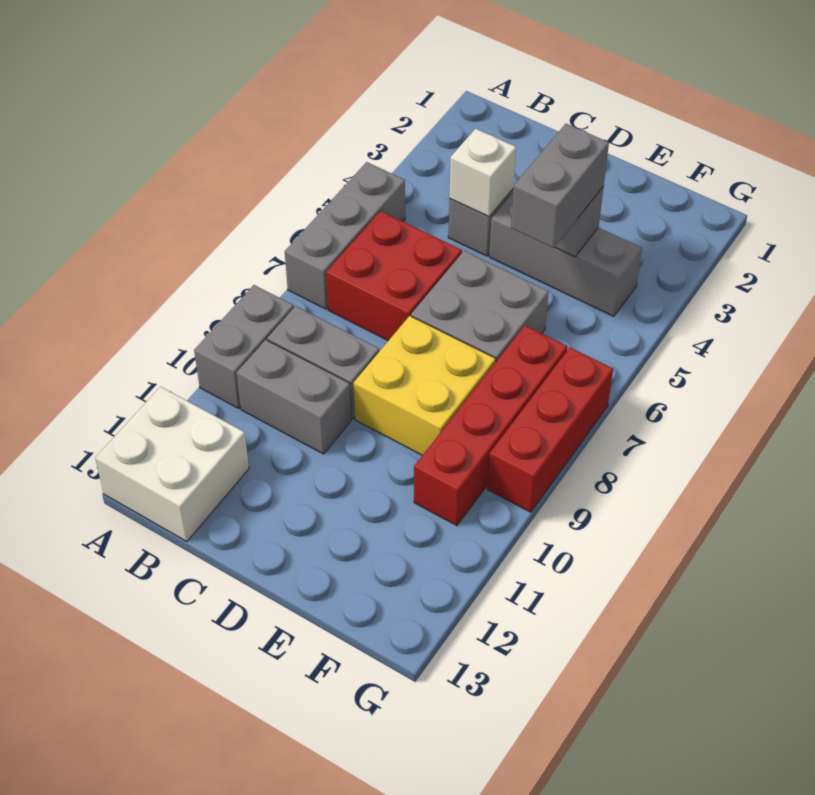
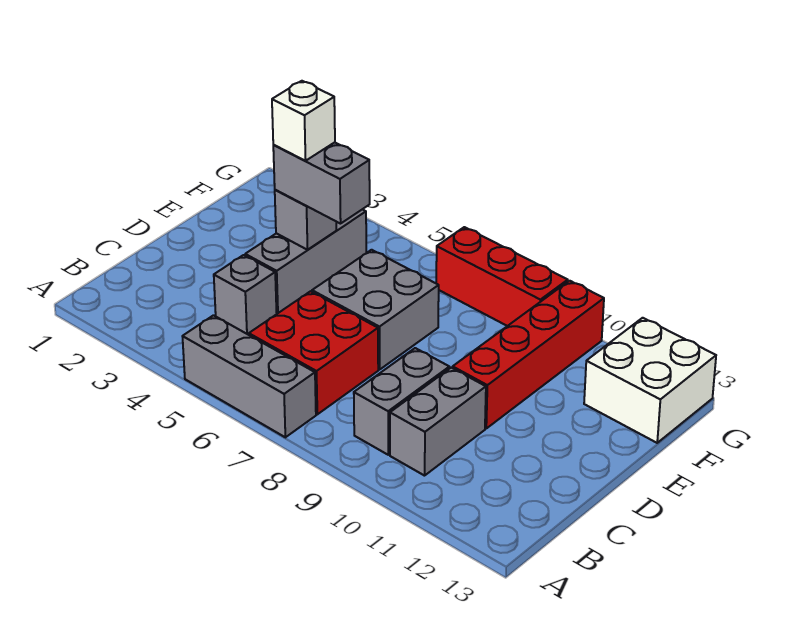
grey 1x2 brick [194,285,294,409] -> none
white 2x2 brick [95,387,249,542] -> white 2x2 brick moved to [584,318,716,443]
white 1x1 brick [449,129,516,217] -> white 1x1 brick moved to [272,81,335,161]
yellow 2x2 brick [354,316,496,455] -> none
red 1x4 brick [414,326,567,526] -> red 1x4 brick turned to [453,281,604,428]

